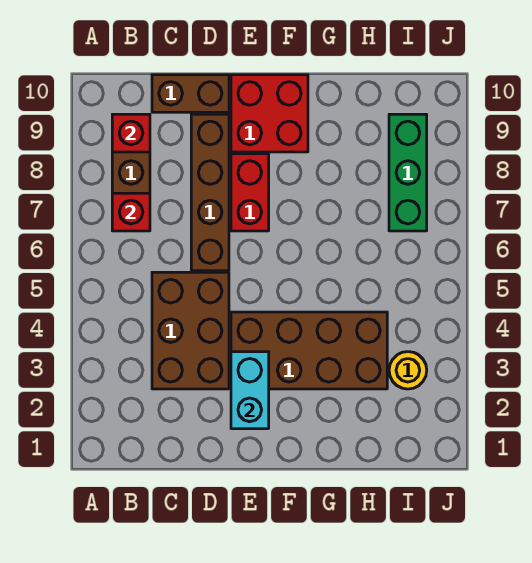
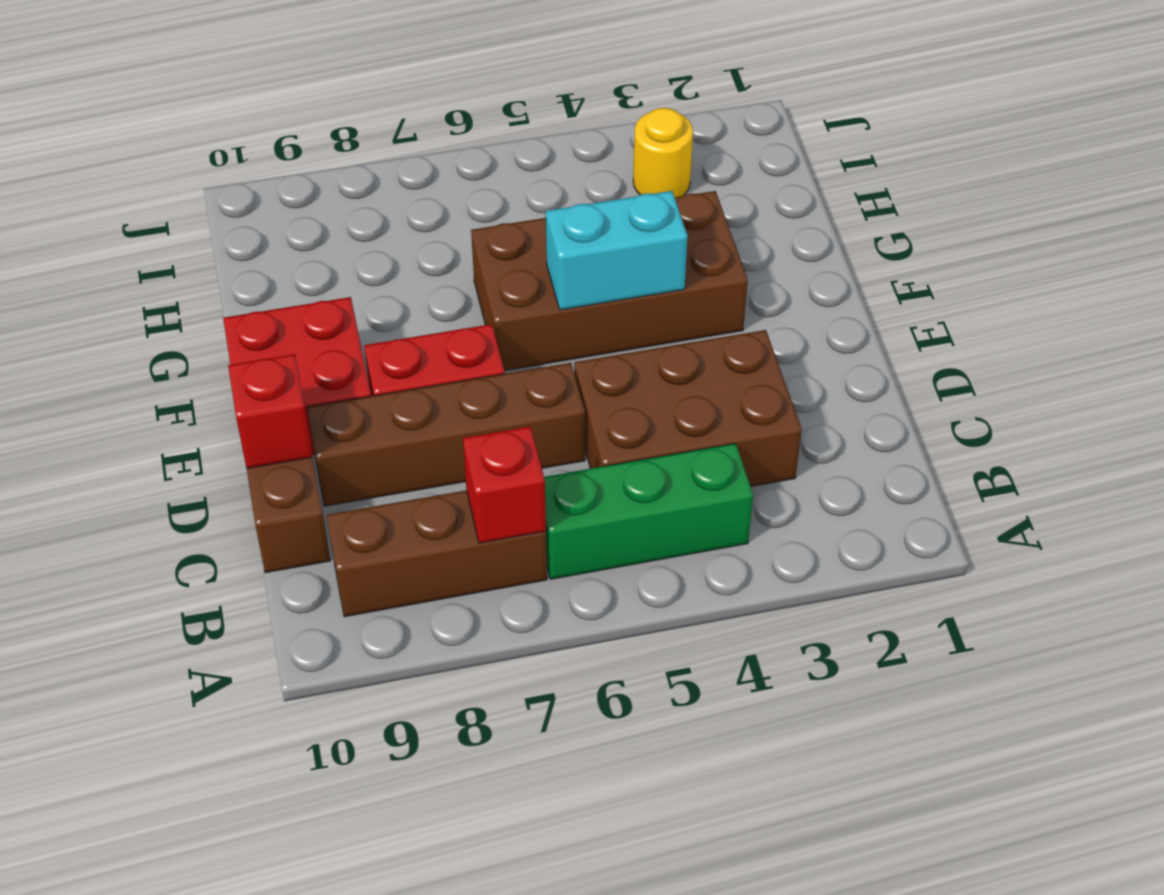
red 1x1 brick [112,114,150,152] -> red 1x1 brick moved to [228,354,313,468]
cyan 1x2 brick [231,352,269,429] -> cyan 1x2 brick moved to [546,191,688,310]
brown 2x4 brick [231,312,387,389] -> brown 2x4 brick turned to [471,191,748,371]
green 1x3 brick [389,114,427,231] -> green 1x3 brick moved to [544,443,753,579]

